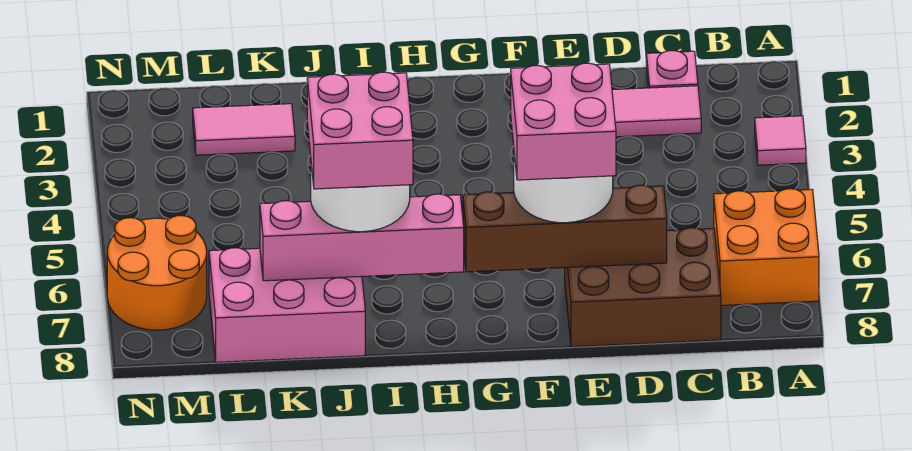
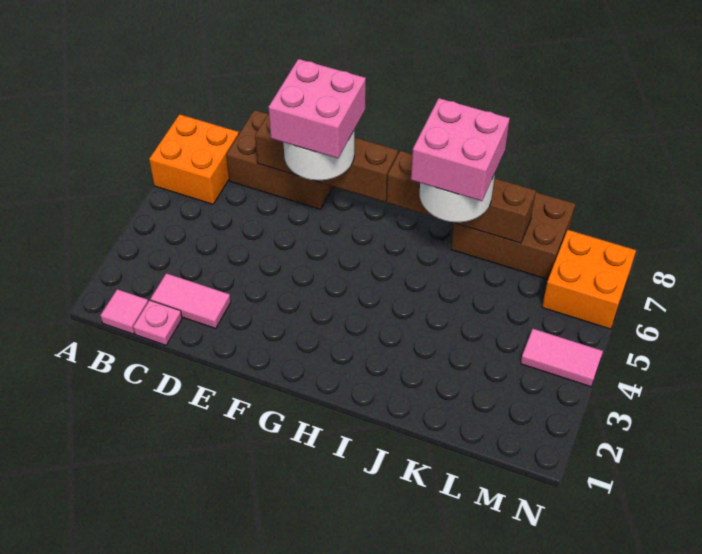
pink 1x1 tile [755,116,806,165] -> pink 1x1 tile moved to [100,289,148,334]
pink 1x4 brick [260,194,464,281] -> brown 1x4 brick [387,151,536,243]
pink 2x3 brick [209,248,365,362] -> brown 2x3 brick [451,192,575,279]
pink 1x2 tile [193,104,295,155] -> pink 1x2 tile moved to [521,329,603,387]
orange 2x2 round brick [107,216,207,330] -> orange 2x2 brick [542,230,636,329]

